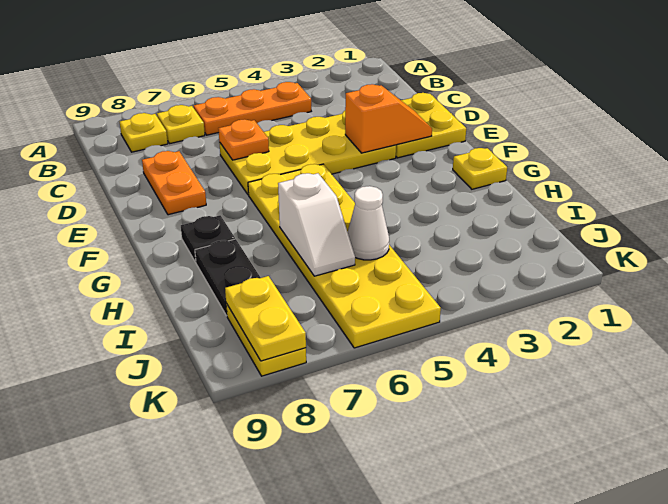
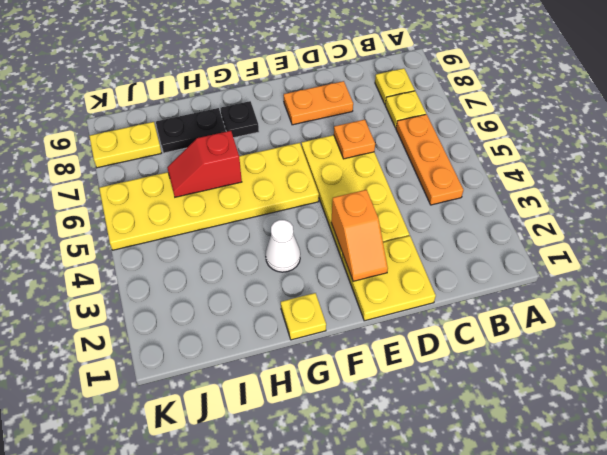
white 1x2 slope [278,173,355,276] -> red 1x2 slope [167,131,242,197]
white 1x1 cone [348,186,389,260] -> white 1x1 cone moved to [266,220,300,272]
yellow 1x2 plate [225,276,306,361] -> none

